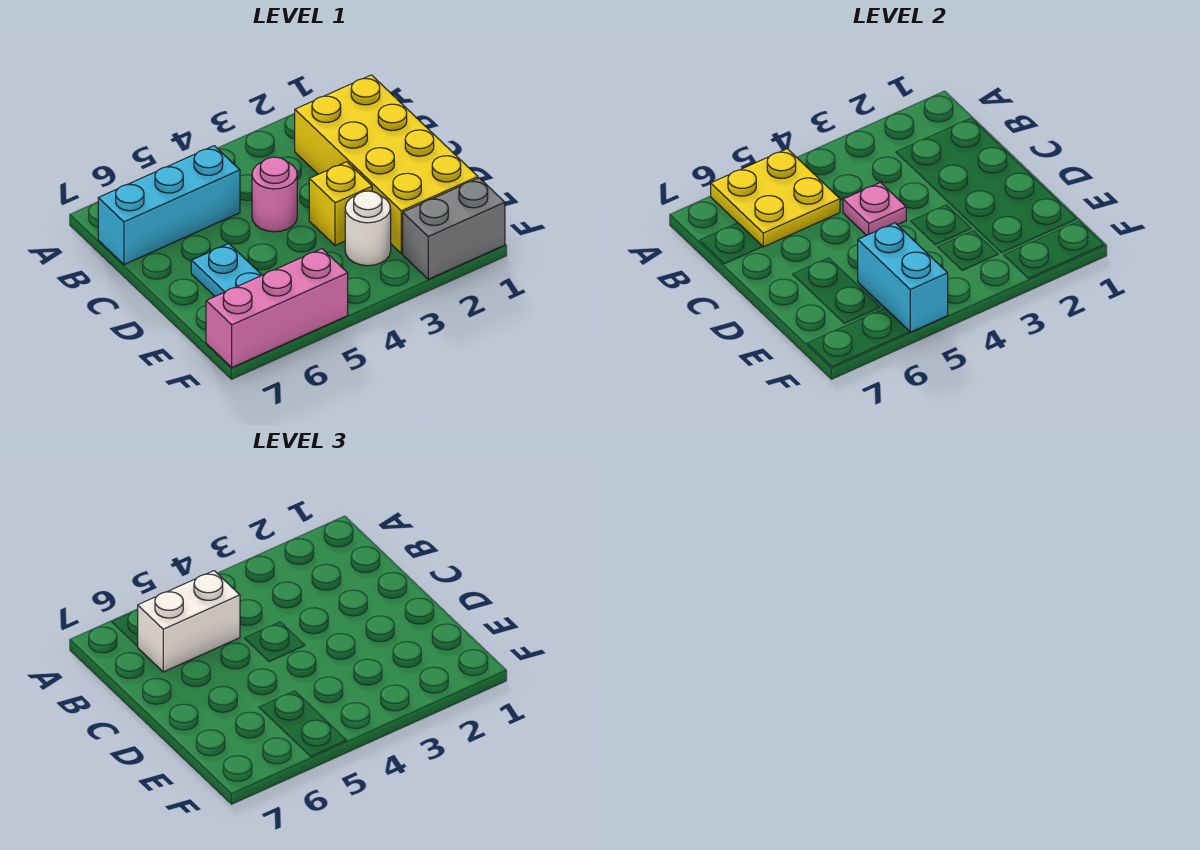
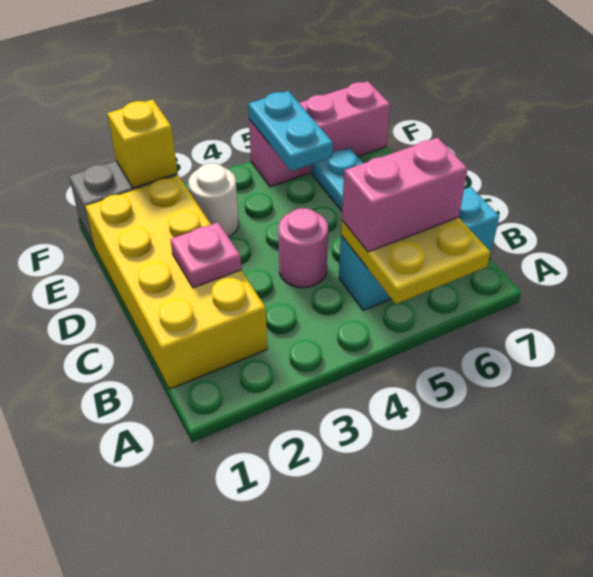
white 1x2 brick [137,571,240,672] -> pink 1x2 brick [342,138,468,252]
pink 1x1 plate [843,183,906,235] -> pink 1x1 plate moved to [170,222,241,288]
yellow 1x1 brick [309,162,372,246] -> yellow 1x1 brick moved to [107,100,177,188]
cyan 1x2 brick [858,223,948,332] -> cyan 1x2 plate [248,91,333,171]

